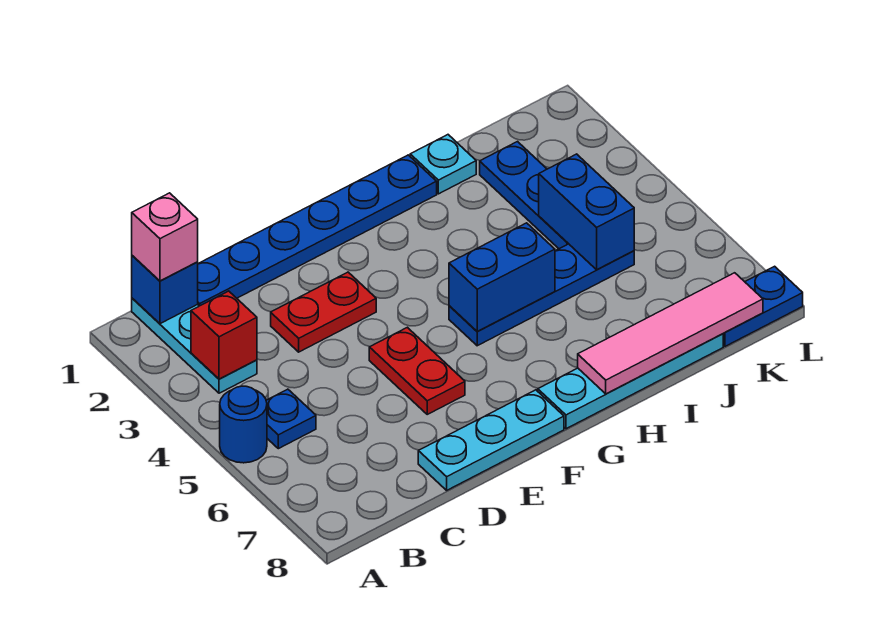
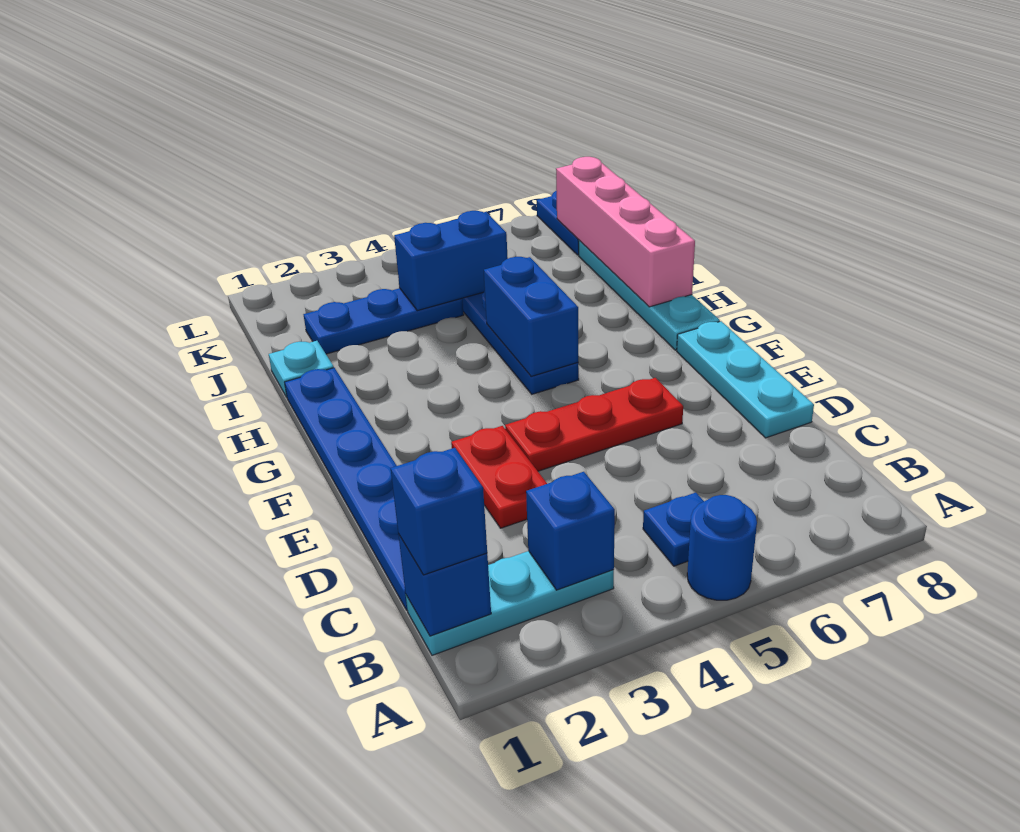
pink 1x1 brick [132,193,198,281] -> blue 1x1 brick [391,448,487,575]
red 1x1 brick [191,291,257,379] -> blue 1x1 brick [526,472,615,590]
red 1x2 plate [369,327,465,414] -> red 1x3 plate [505,378,683,471]
pink 1x4 tile [578,273,763,394] -> pink 1x4 brick [556,157,695,307]

